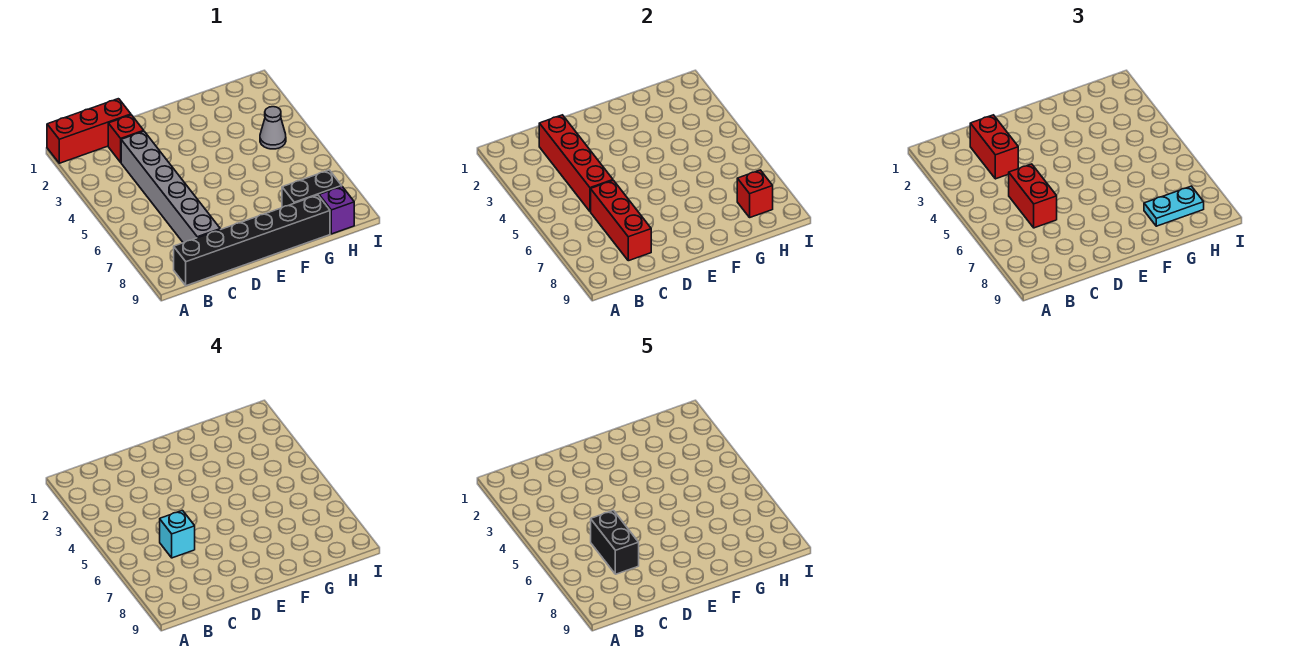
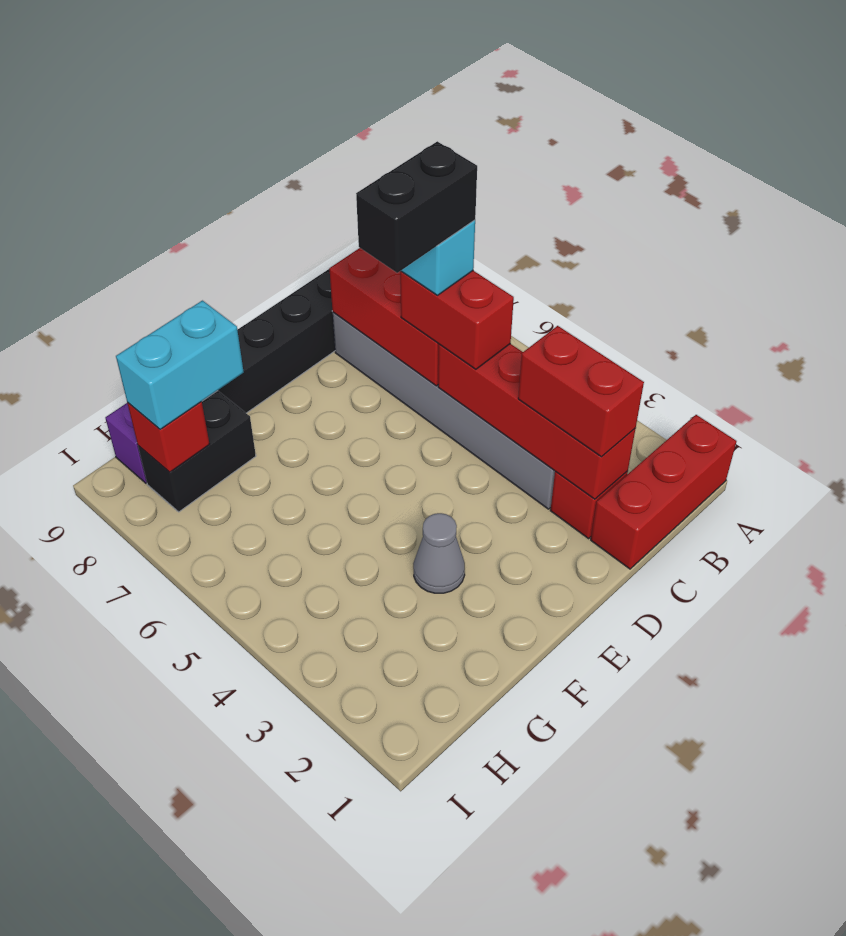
black 1x2 brick [591,510,639,574] -> black 1x2 brick turned to [356,141,477,273]
cyan 1x2 plate [1144,186,1204,226] -> cyan 1x2 brick [116,301,244,429]
grey 1x1 cone [260,107,286,149] -> grey 1x1 cone moved to [413,513,465,593]

